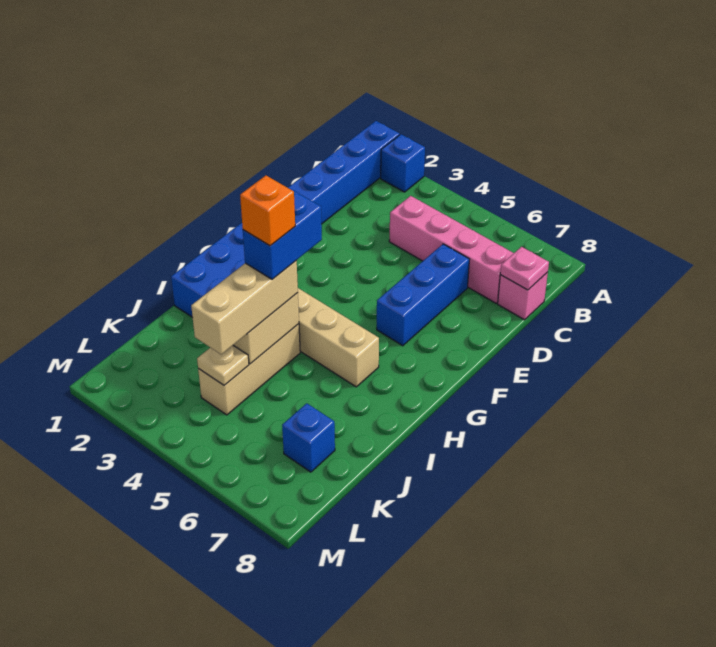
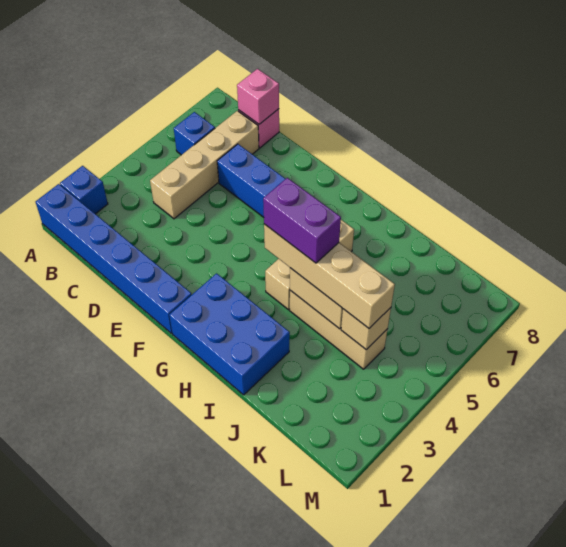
pink 1x4 brick [389,196,514,303] -> tan 1x4 brick [150,111,259,219]
pink 1x1 plate [500,247,549,290] -> pink 1x1 brick [237,69,279,124]
blue 1x2 brick [243,191,322,279] -> purple 1x2 brick [263,178,341,263]
tan 1x3 brick [191,261,298,354] -> tan 1x4 brick [264,224,395,328]
orange 1x1 brick [240,176,295,246] -> none
tan 1x1 plate [197,346,249,385] -> tan 1x1 brick [341,308,391,350]
blue 1x1 brick [282,403,335,472] -> blue 1x1 brick moved to [174,112,215,155]

